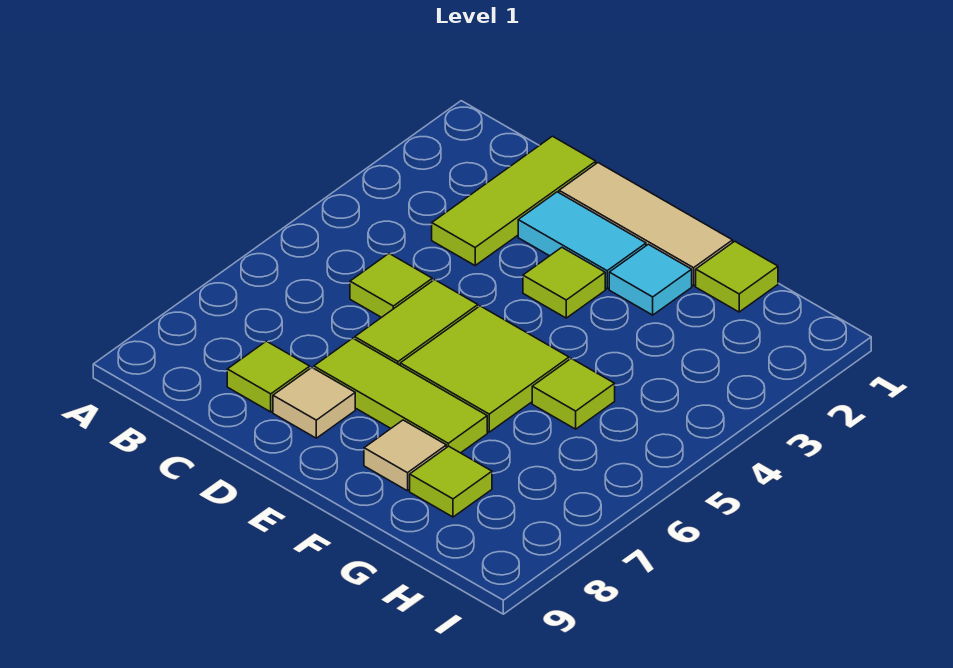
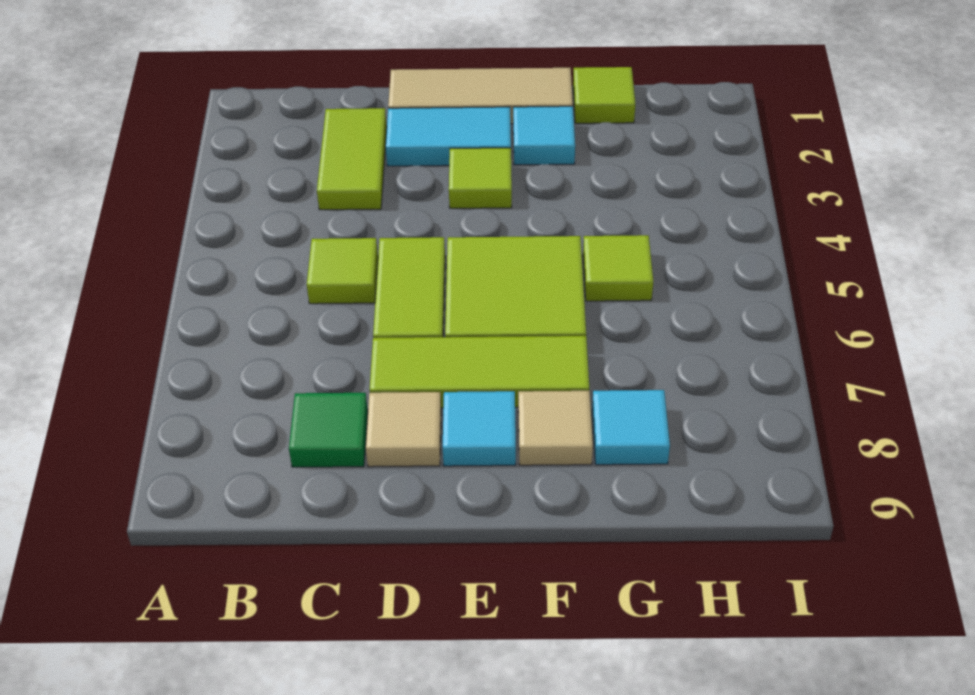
lime 1x3 tile [432,136,596,265] -> lime 1x2 tile [317,108,387,210]
lime 1x1 tile [227,341,310,412] -> green 1x1 tile [289,393,368,467]
none -> cyan 1x1 tile [443,391,516,466]
lime 1x1 tile [410,446,492,517] -> cyan 1x1 tile [592,390,670,465]

